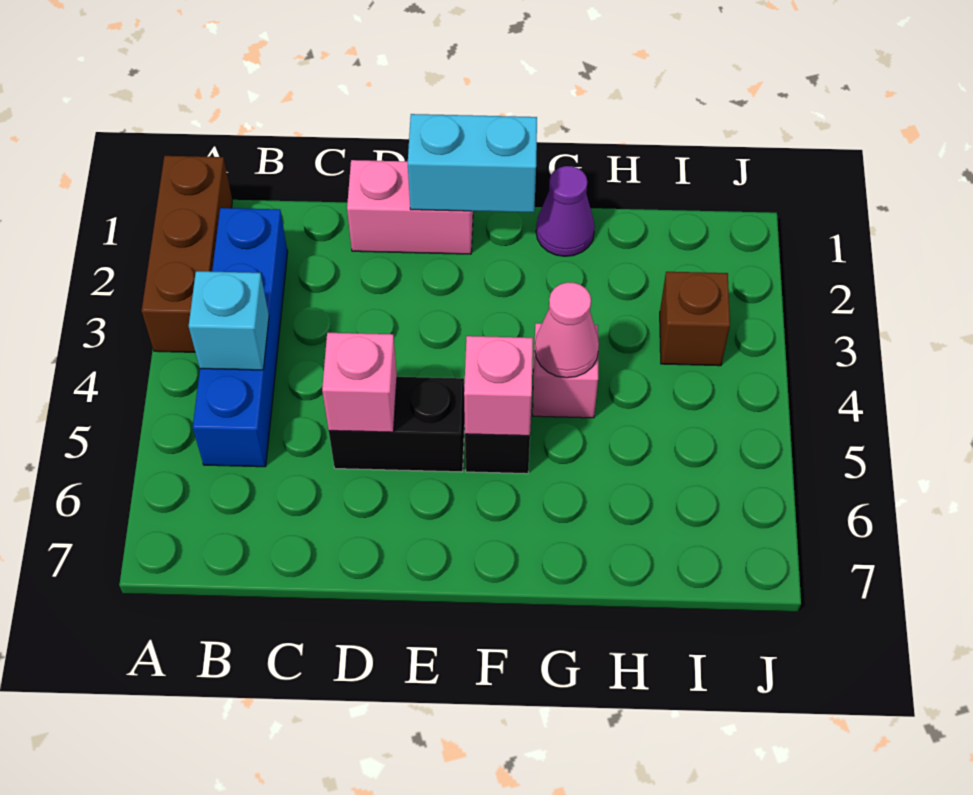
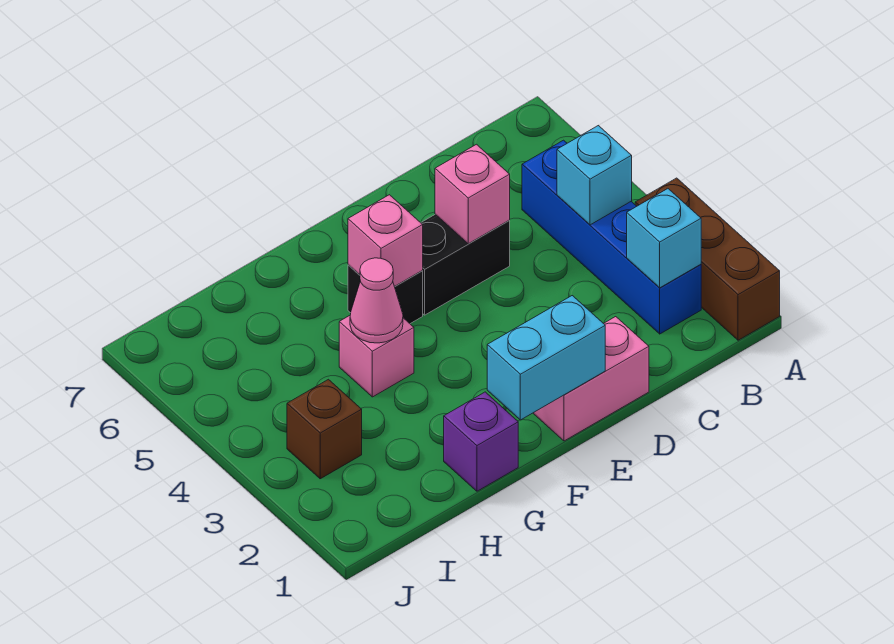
none -> cyan 1x1 brick [627,189,701,288]
purple 1x1 cone [536,166,595,256] -> purple 1x1 brick [444,392,518,491]

